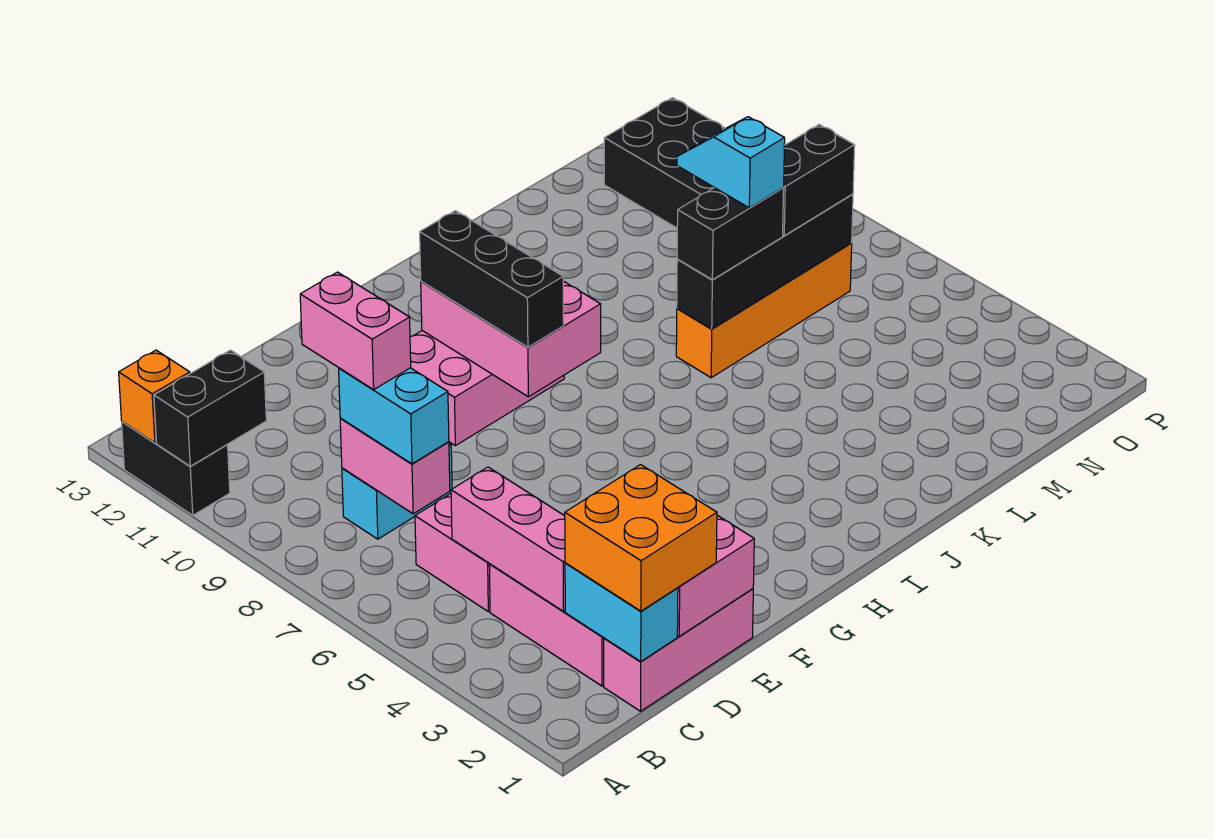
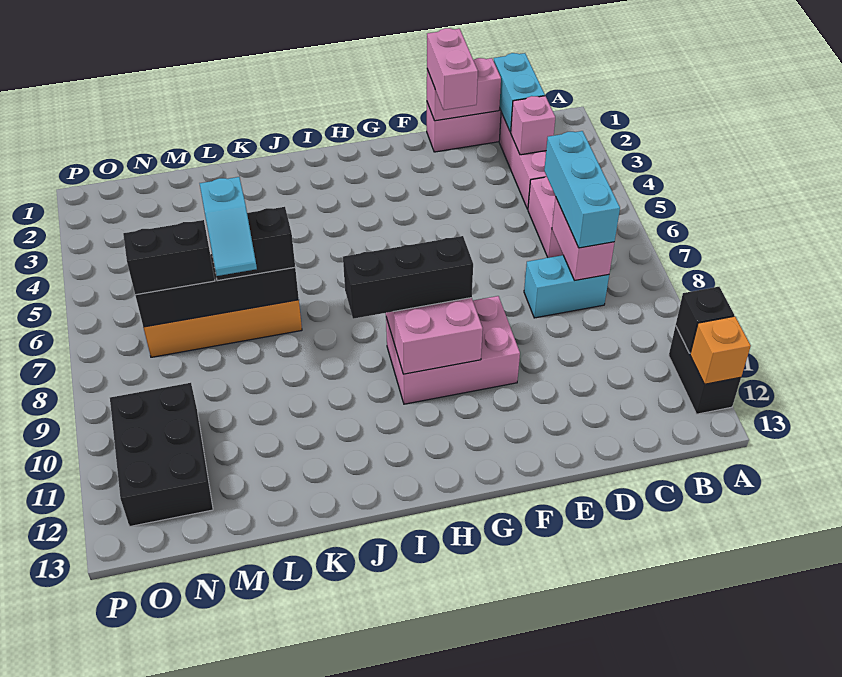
black 1x2 brick [154,350,266,466] -> black 1x1 brick [676,287,734,353]
orange 2x2 brick [565,465,717,611] -> none
pink 1x3 brick [451,467,565,611] -> pink 1x1 brick [511,96,555,155]
cyan 1x2 brick [339,368,449,464] -> cyan 1x3 brick [544,131,620,248]
pink 1x2 brick [300,272,411,390] -> pink 1x2 brick moved to [427,28,478,110]
black 1x3 brick [420,211,564,347] -> black 1x3 brick turned to [343,236,473,319]

